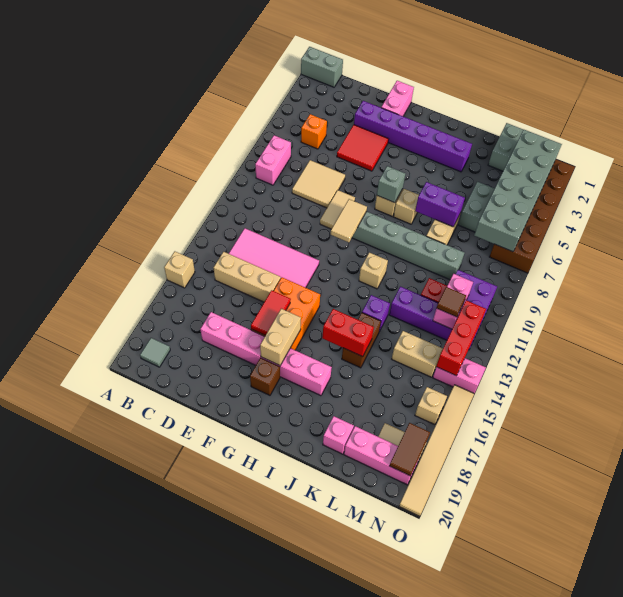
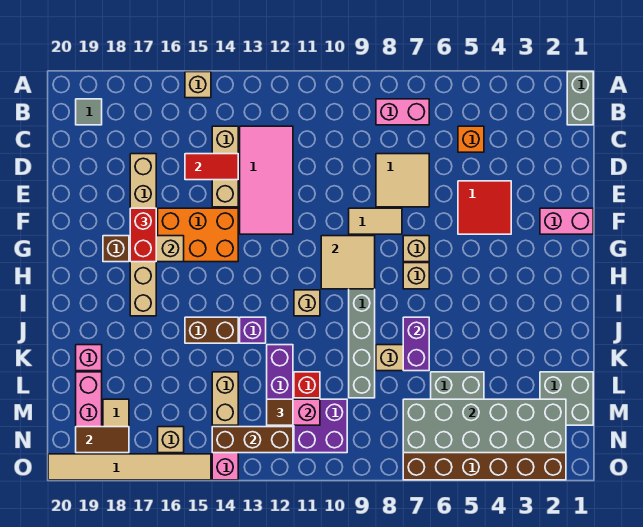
pink 1x6 brick [200,312,332,396] -> tan 1x6 brick [130,154,156,316]
purple 1x6 brick [354,101,472,172] -> none
red 1x2 tile [251,290,291,335] -> red 1x2 tile moved to [185,154,238,180]
tan 1x2 tile [331,199,367,242] -> tan 2x2 tile [321,236,375,289]
grey 1x1 brick [377,166,405,203] -> none
tan 1x1 brick [393,189,419,224] -> tan 1x1 brick moved to [403,236,429,262]
red 1x2 brick [322,309,374,357] -> red 1x2 brick moved to [130,208,156,262]
red 1x3 brick [436,300,486,376] -> brown 1x3 brick [212,427,293,453]

